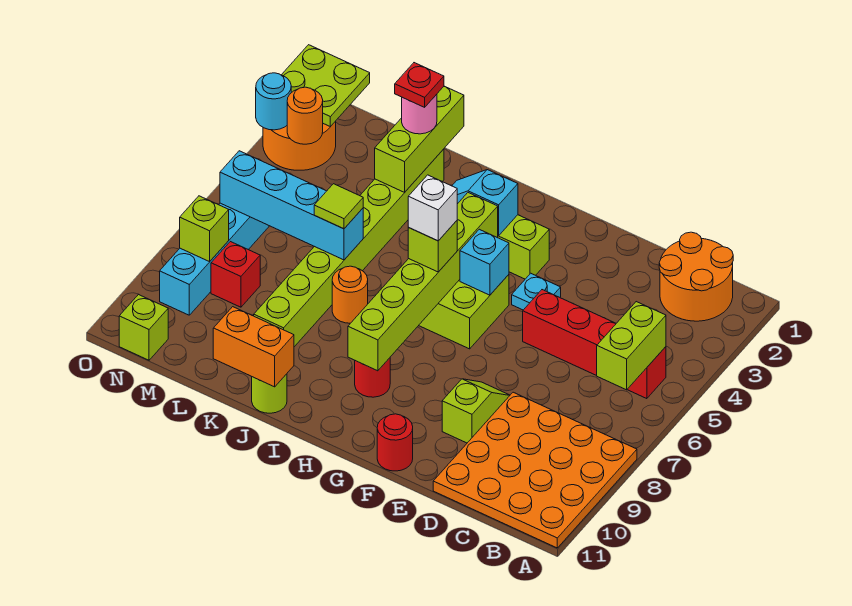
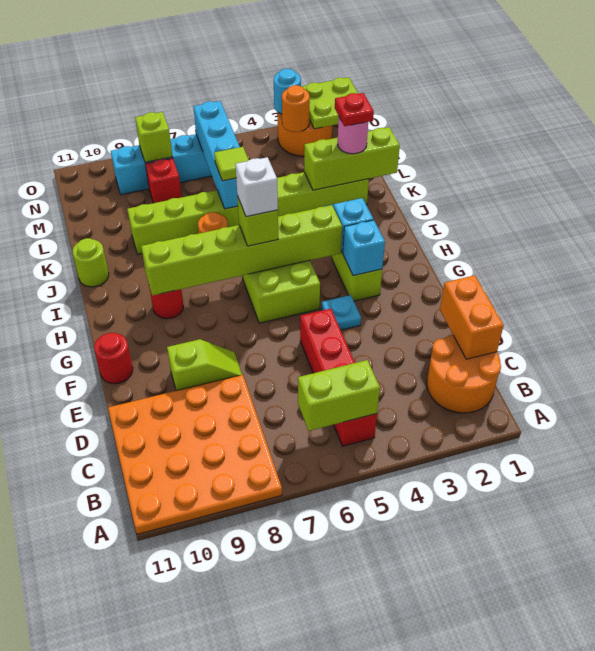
cyan 1x1 brick [460,229,509,295] -> cyan 1x1 brick moved to [343,220,385,276]
orange 1x2 brick [213,307,294,387] -> orange 1x2 brick moved to [440,275,504,359]
lime 1x1 brick [119,294,168,360] -> none

